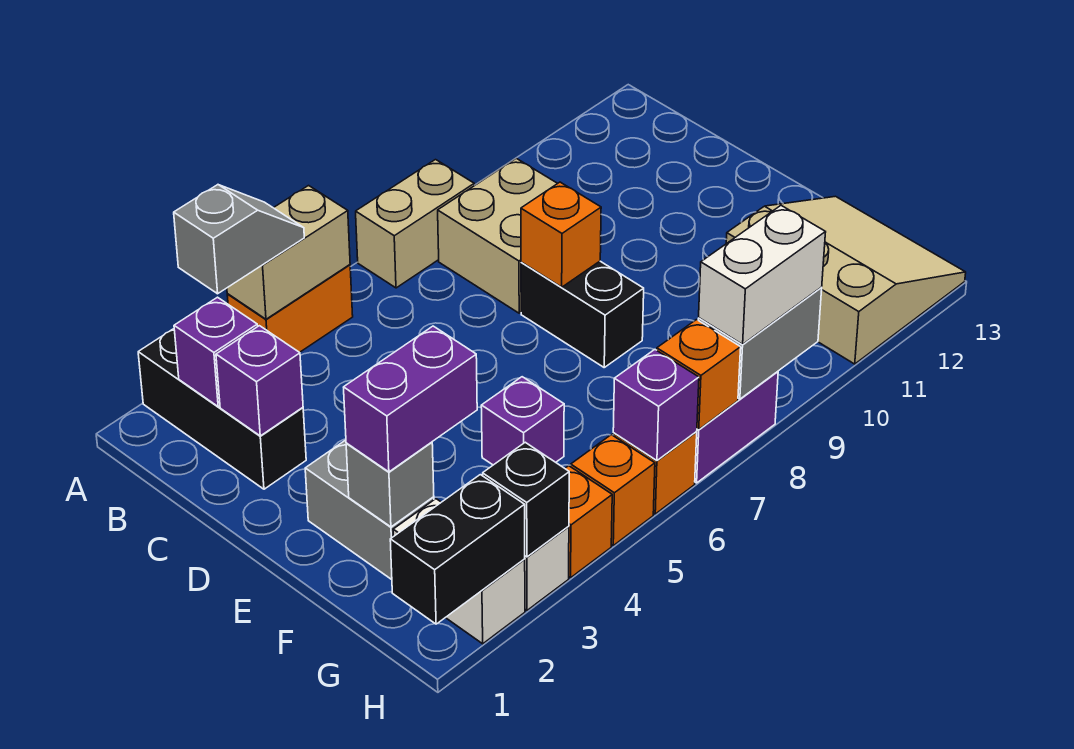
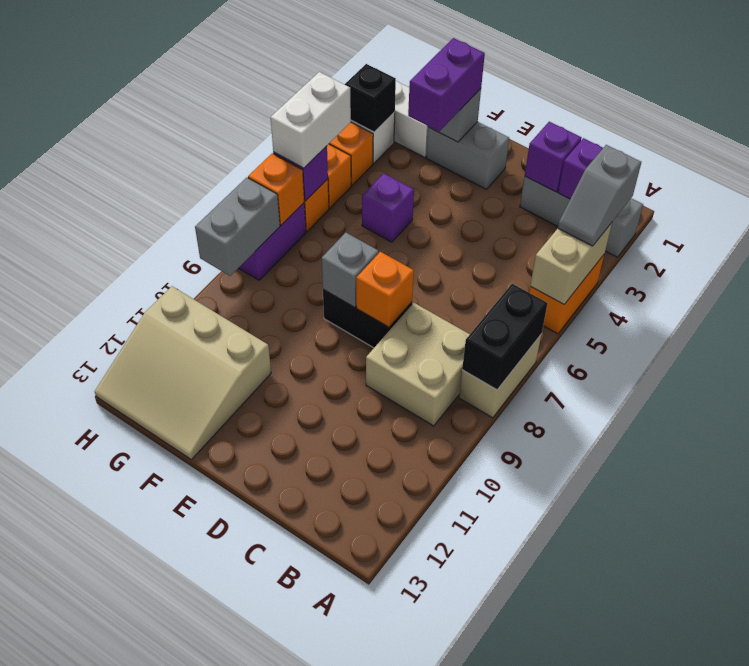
black 1x3 brick [138,329,306,489] -> grey 1x3 brick [520,176,643,257]
none -> grey 1x1 brick [322,233,379,307]
black 1x2 brick [390,475,525,624] -> black 1x2 brick moved to [462,284,548,390]
white 1x2 brick [699,206,826,344] -> white 1x2 brick moved to [271,72,351,168]

